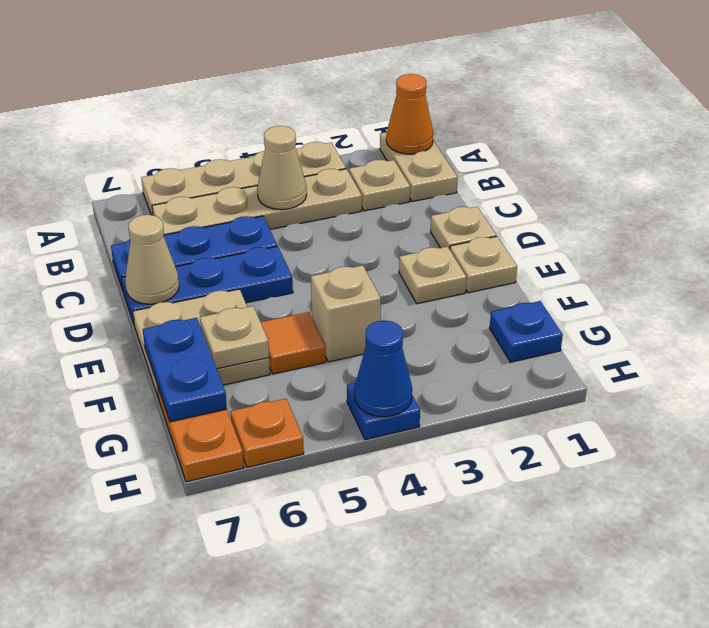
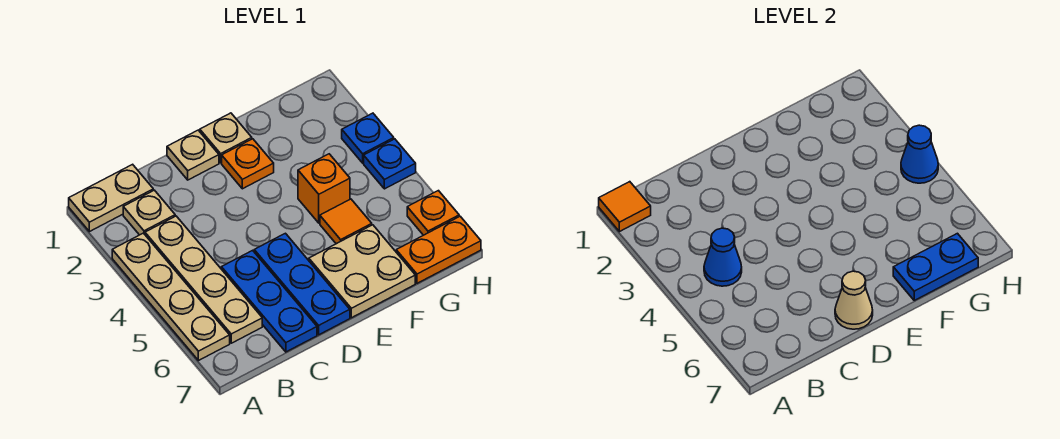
orange 1x1 cone [386,74,433,154] -> orange 1x1 tile [599,182,651,232]
tan 1x1 cone [257,126,307,210] -> blue 1x1 cone [704,228,742,286]
tan 1x1 plate [399,247,466,304] -> orange 1x1 plate [222,139,274,189]
tan 1x1 brick [311,265,381,362] -> orange 1x1 brick [298,154,350,223]
tan 1x1 plate [200,306,269,369] -> none
blue 1x1 plate [490,301,563,362] -> blue 1x1 plate moved to [342,113,394,163]

